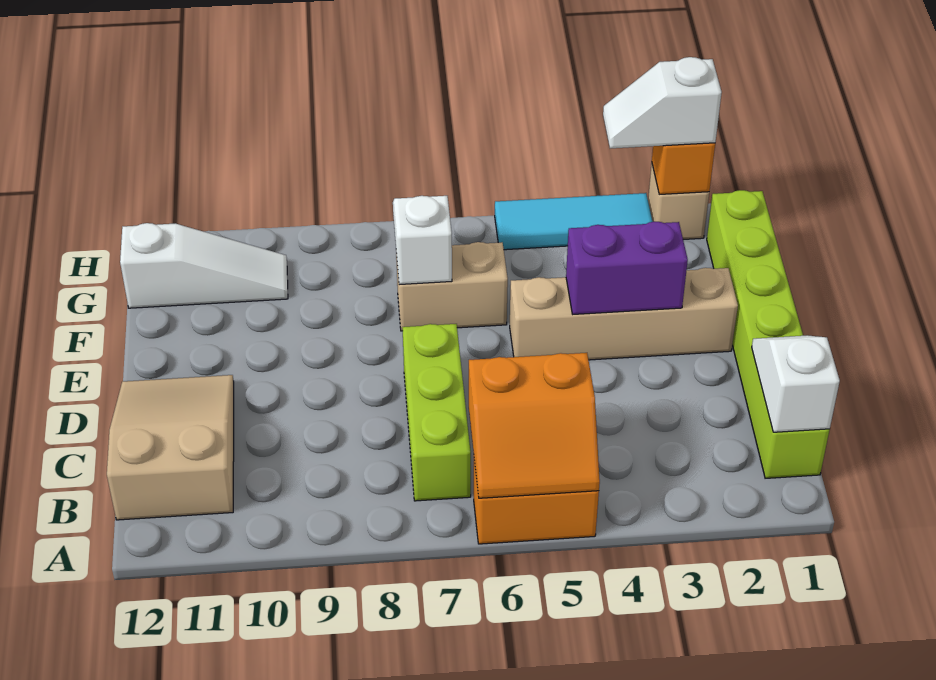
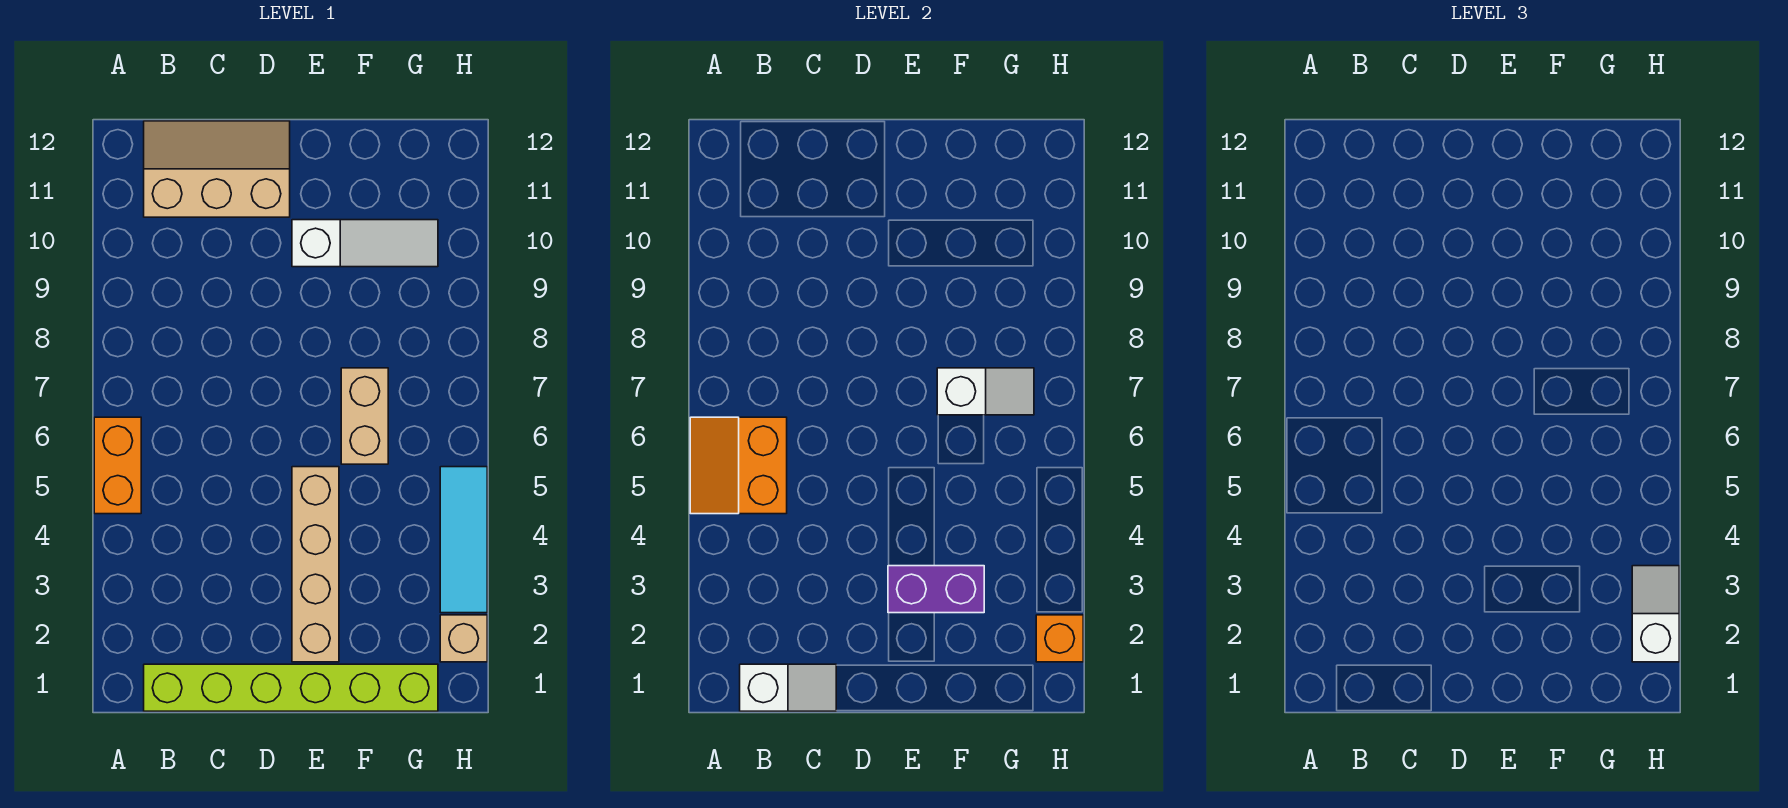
lime 1x3 brick [402,324,471,501] -> none
tan 2x3 slope [107,375,234,520] -> tan 2x3 slope turned to [144,121,290,217]
purple 1x2 brick [566,222,688,314] -> purple 1x2 brick turned to [888,566,984,613]
white 1x3 slope [120,223,288,308] -> white 1x3 slope turned to [292,220,438,267]

